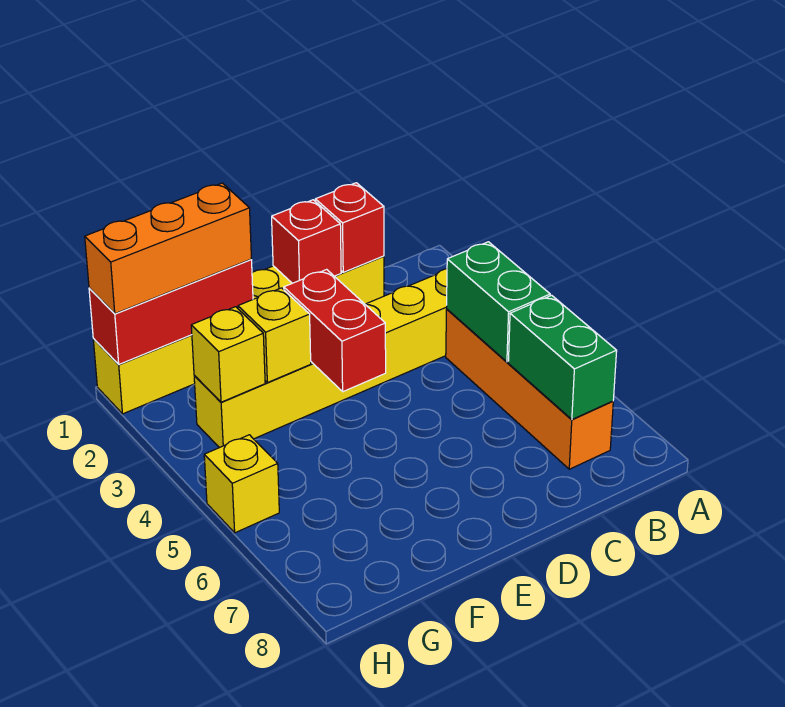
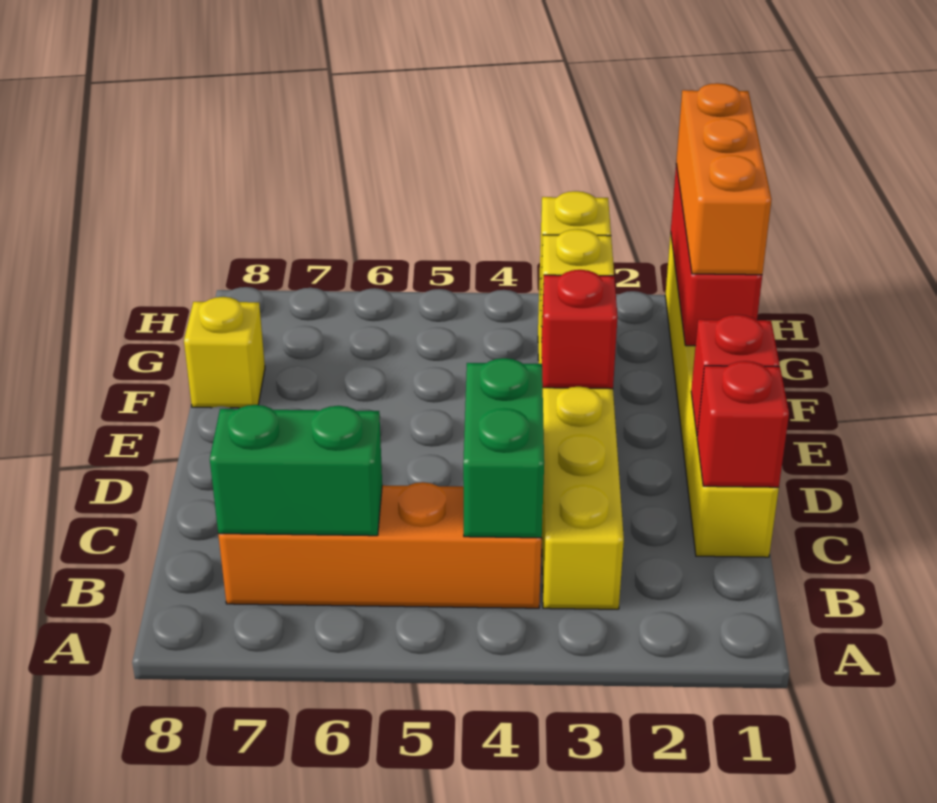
green 1x2 brick [447,242,550,362] -> green 1x2 brick turned to [463,358,544,538]
red 1x2 brick [284,269,386,392] -> red 1x1 brick [542,270,618,389]
yellow 1x1 brick [204,435,279,533] -> yellow 1x1 brick moved to [184,297,265,408]

